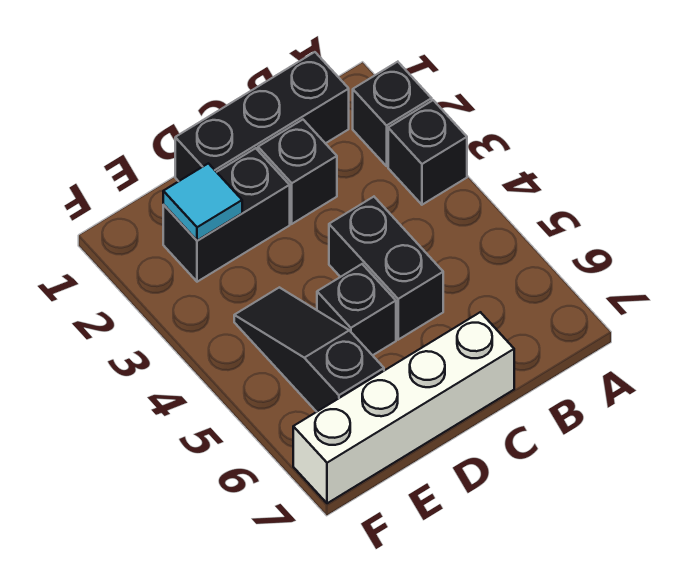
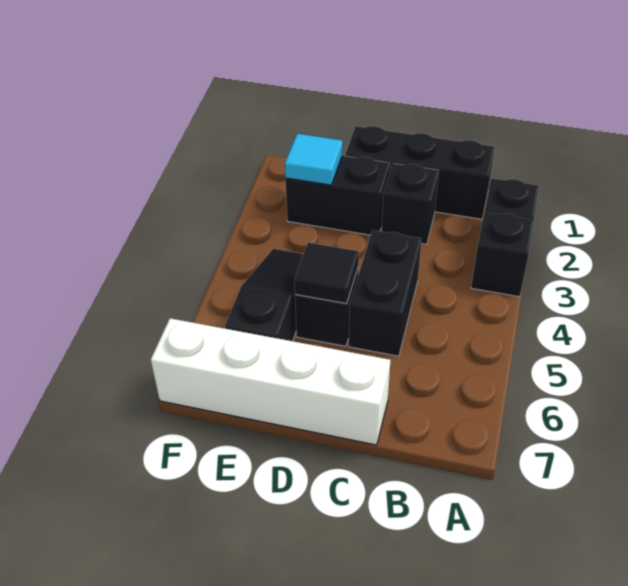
none -> black 1x1 tile [294,243,359,304]

